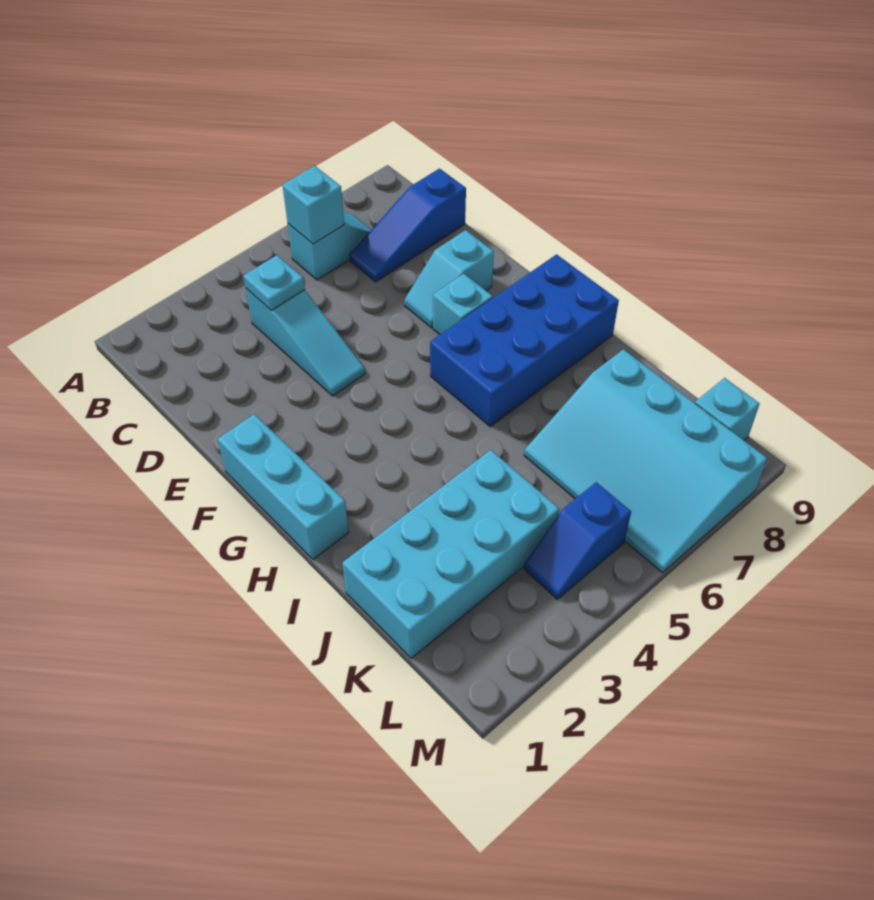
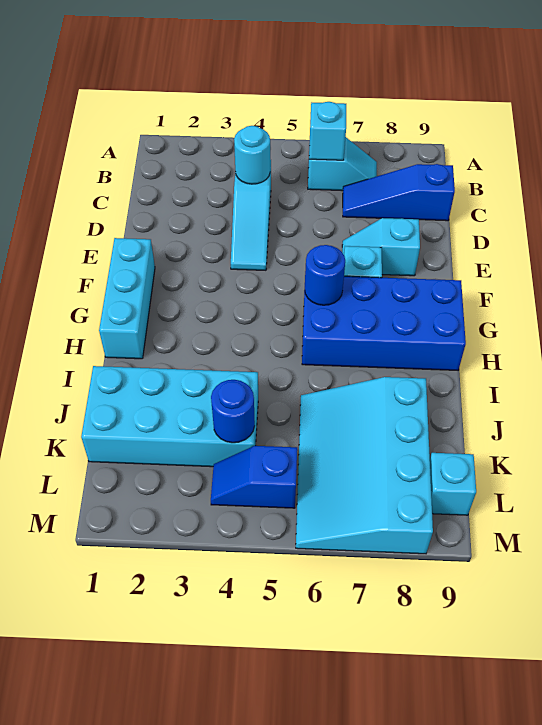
cyan 1x1 plate [243,255,305,311] -> cyan 1x1 round brick [234,126,270,184]
none -> blue 1x1 round brick [305,245,345,305]
none -> blue 1x1 round brick [211,380,255,443]

